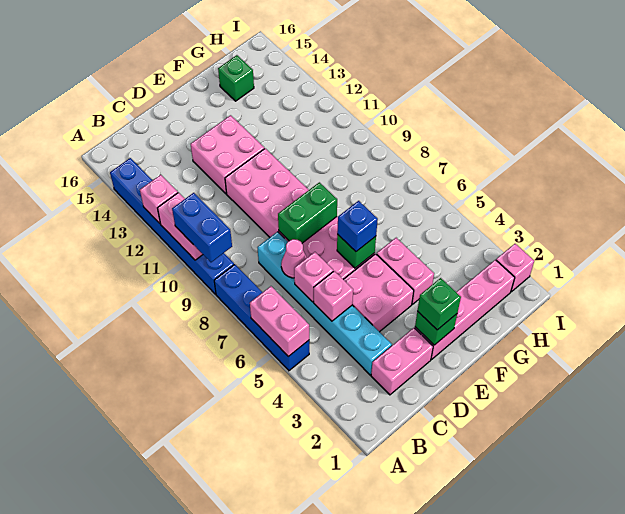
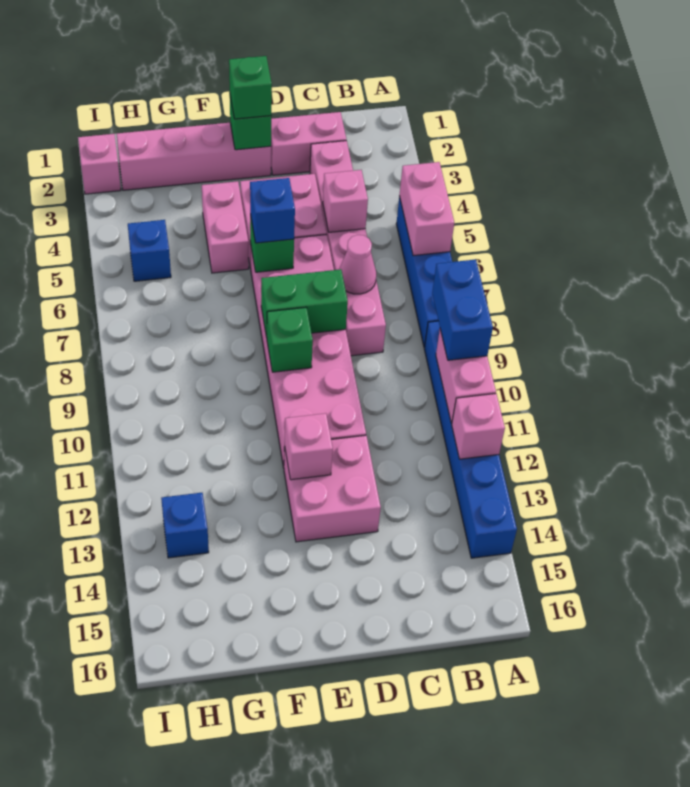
cyan 1x6 brick [257,232,392,375] -> pink 1x6 brick [310,141,386,356]
pink 1x1 brick [294,252,333,302] -> pink 1x1 brick moved to [284,413,333,480]
green 1x1 brick [218,55,254,101] -> green 1x1 brick moved to [267,307,313,372]
none -> blue 1x1 brick [128,220,171,281]
none -> blue 1x1 brick [161,493,209,558]

